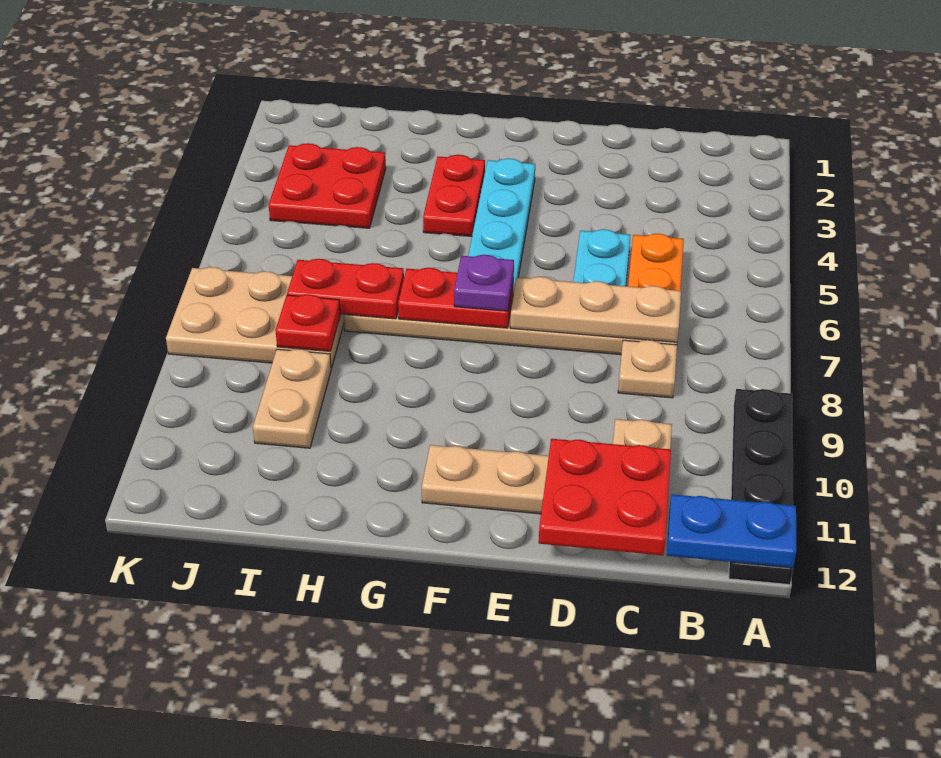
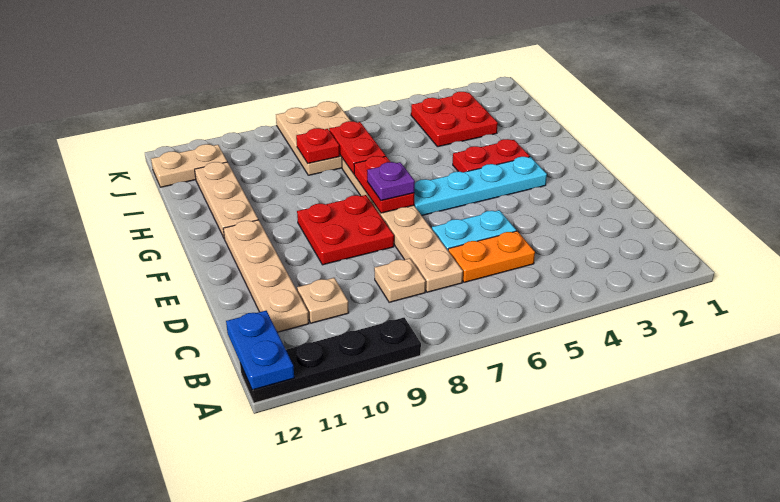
tan 1x3 plate [510,277,681,342] -> tan 1x3 plate moved to [195,162,258,239]
red 2x2 plate [539,439,671,555] -> red 2x2 plate moved to [297,195,394,265]
tan 1x2 plate [253,349,331,448] -> tan 1x2 plate moved to [151,144,227,187]

